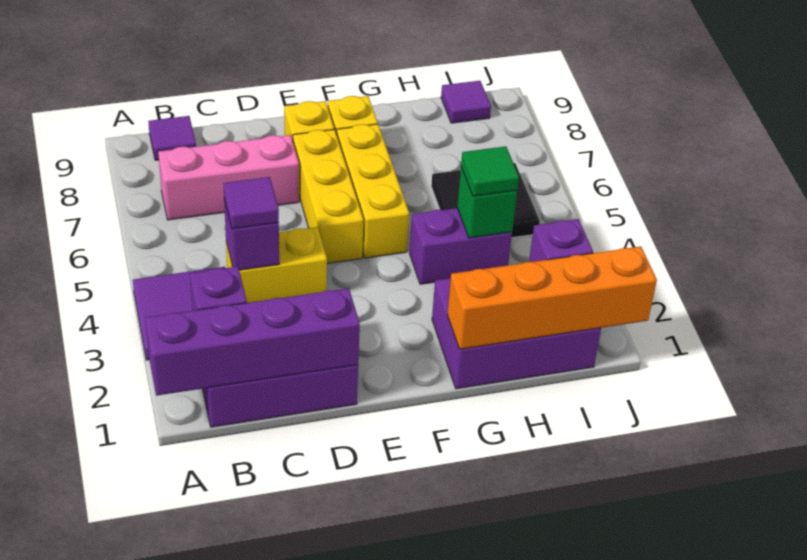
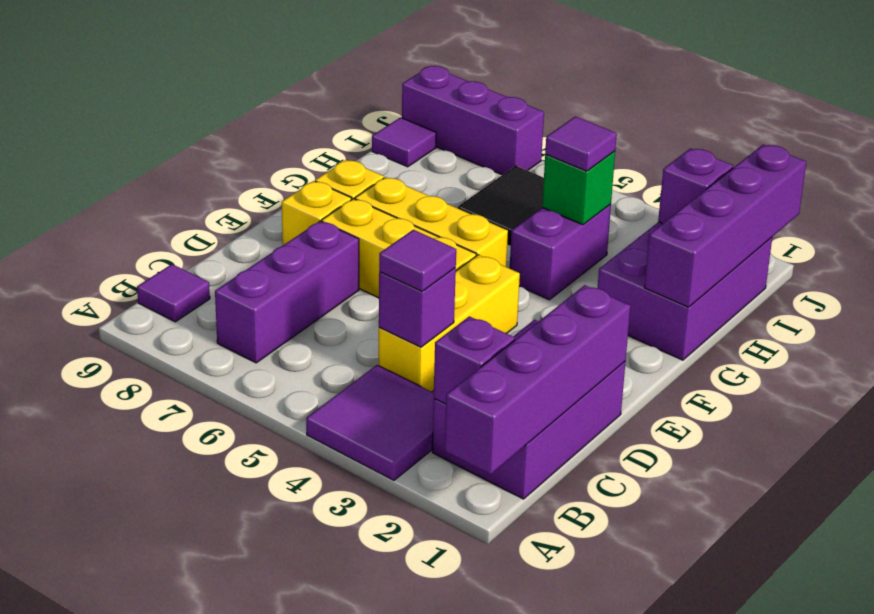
pink 1x3 brick [158,135,299,220] -> purple 1x3 brick [215,221,359,363]
yellow 1x2 brick [226,227,327,303] -> yellow 1x3 brick [379,255,520,392]
orange 1x4 brick [447,246,657,349] -> purple 1x4 brick [644,145,806,307]
green 1x1 tile [461,146,519,196] -> purple 1x1 tile [545,117,617,171]
none -> purple 1x3 brick [402,66,544,175]

